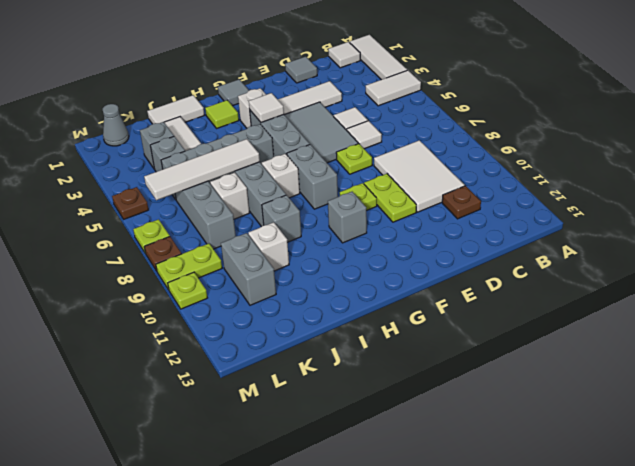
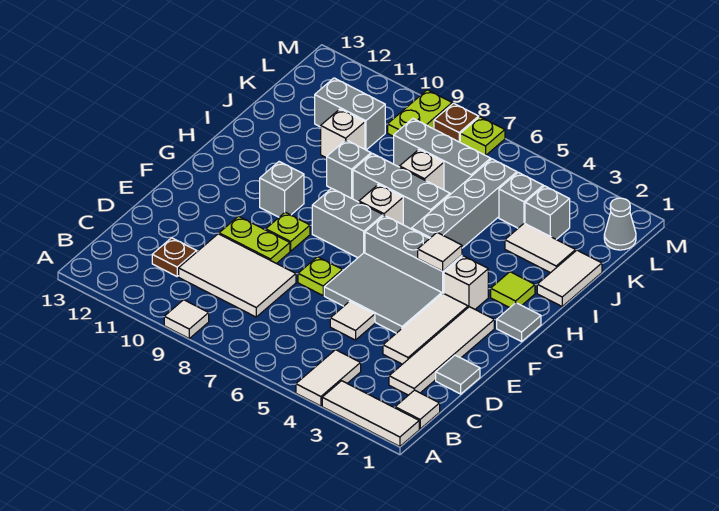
white 1x1 tile [347,121,382,149] -> white 1x1 tile moved to [164,300,209,338]
white 1x4 tile [144,139,260,200] -> white 1x4 tile moved to [389,307,494,395]
brown 1x1 plate [112,187,149,219] -> none
lime 1x1 plate [168,272,207,309] -> none

